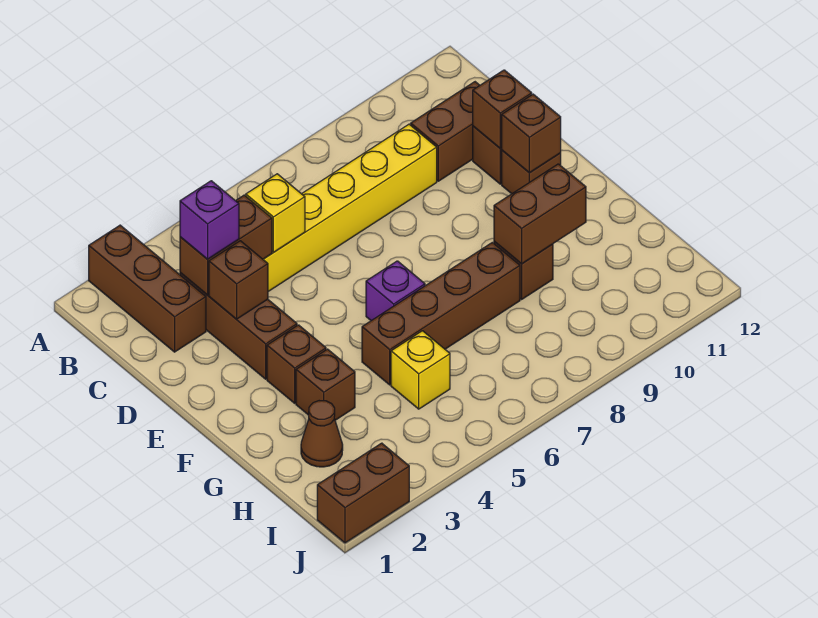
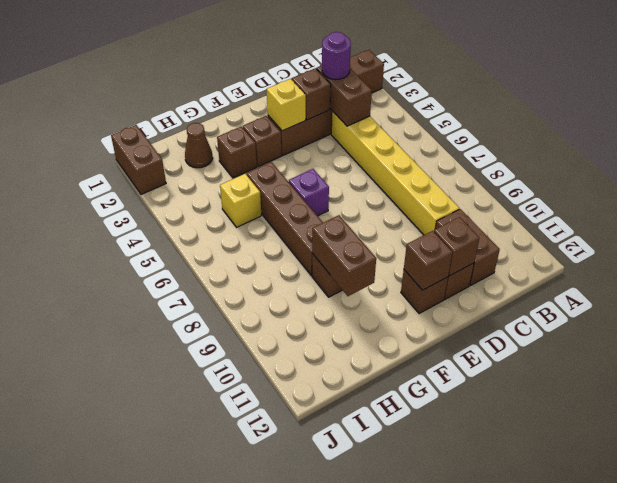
purple 1x1 brick [180,181,239,259] -> purple 1x1 round brick [322,32,351,80]
yellow 1x1 brick [246,174,305,252] -> yellow 1x1 brick moved to [267,79,306,131]

